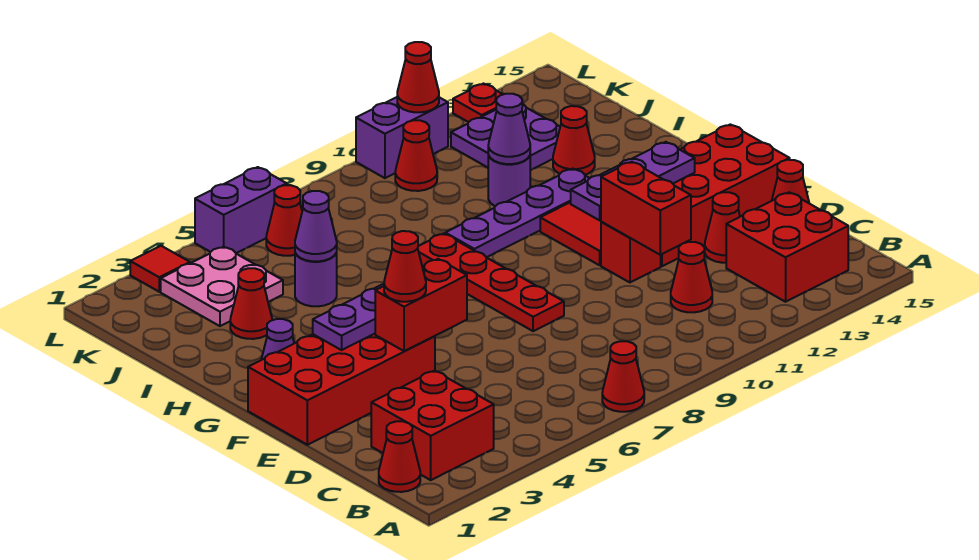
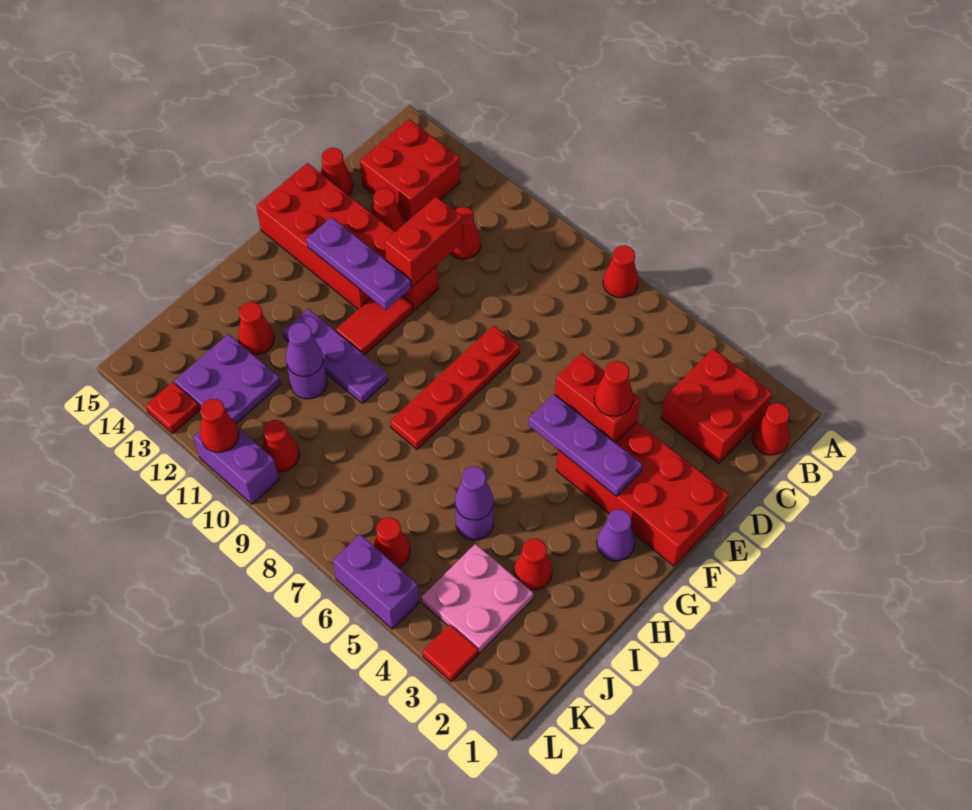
purple 1x4 plate [445,169,590,257] -> purple 1x3 plate [283,309,388,403]

